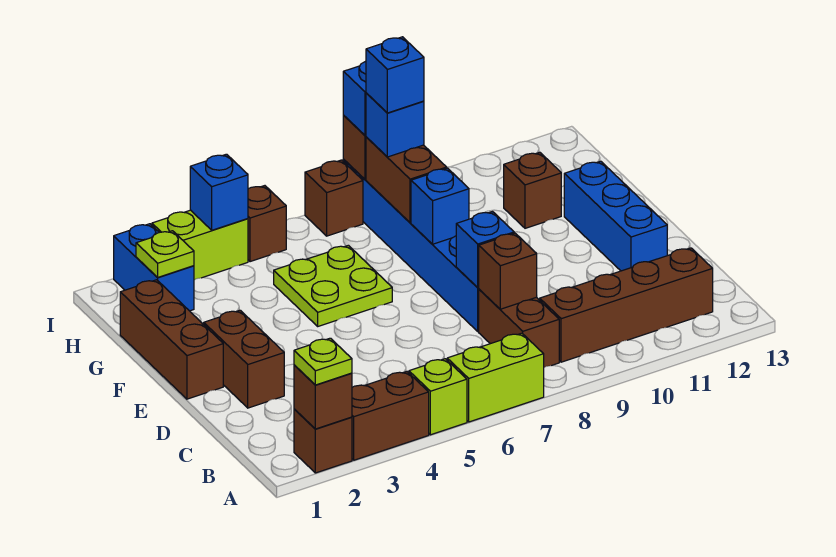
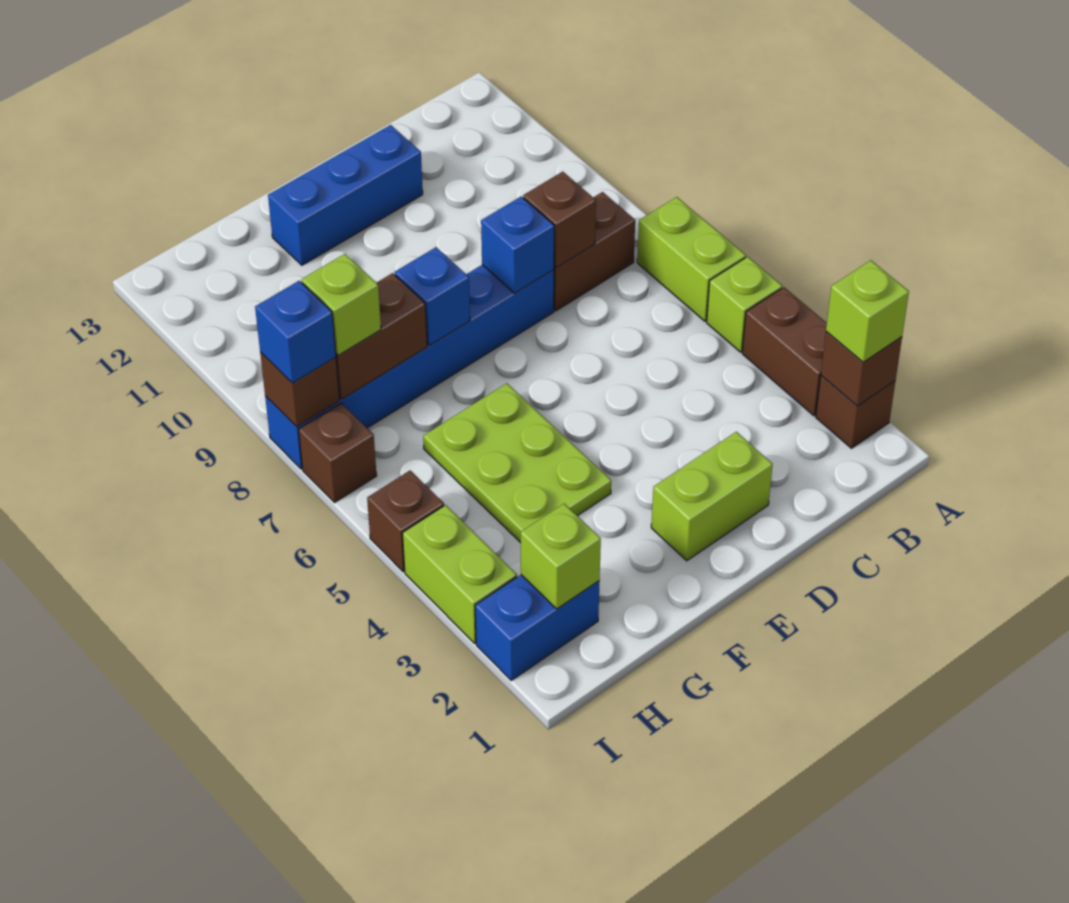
lime 1x1 plate [294,338,352,385] -> lime 1x1 brick [826,260,909,362]
brown 1x4 brick [540,248,713,362] -> none
brown 1x2 brick [204,310,284,408] -> lime 1x2 brick [651,432,773,561]
brown 1x3 brick [120,280,223,399] -> none
lime 2x2 plate [274,245,392,326] -> lime 2x3 plate [423,383,611,543]
brown 1x1 brick [504,152,561,228] -> none
lime 1x1 plate [136,231,194,278] -> lime 1x1 brick [521,504,601,609]
blue 1x1 brick [366,93,424,157] -> lime 1x1 brick [302,254,381,355]
blue 1x1 brick [366,37,424,113] -> none
blue 1x1 brick [190,154,248,230] -> none

